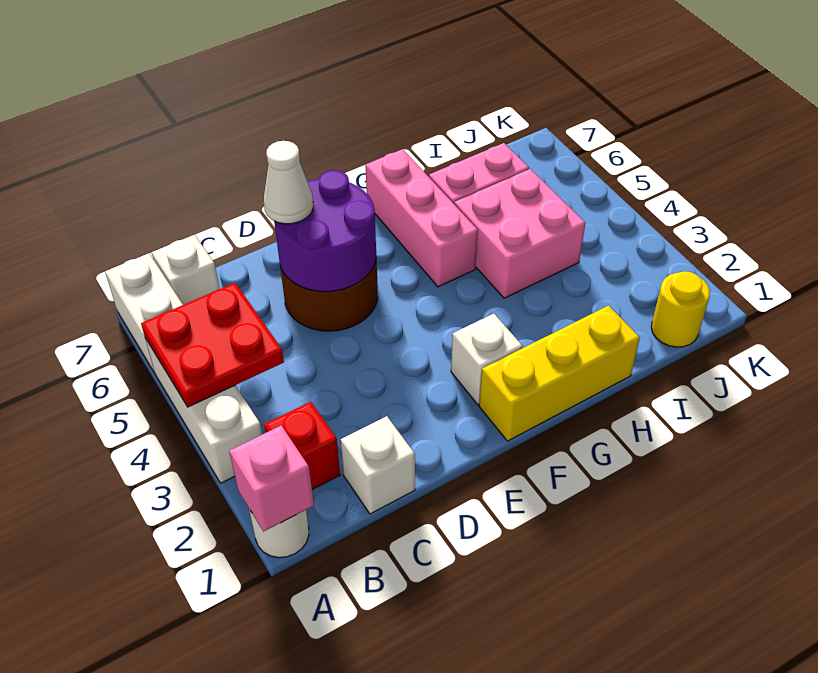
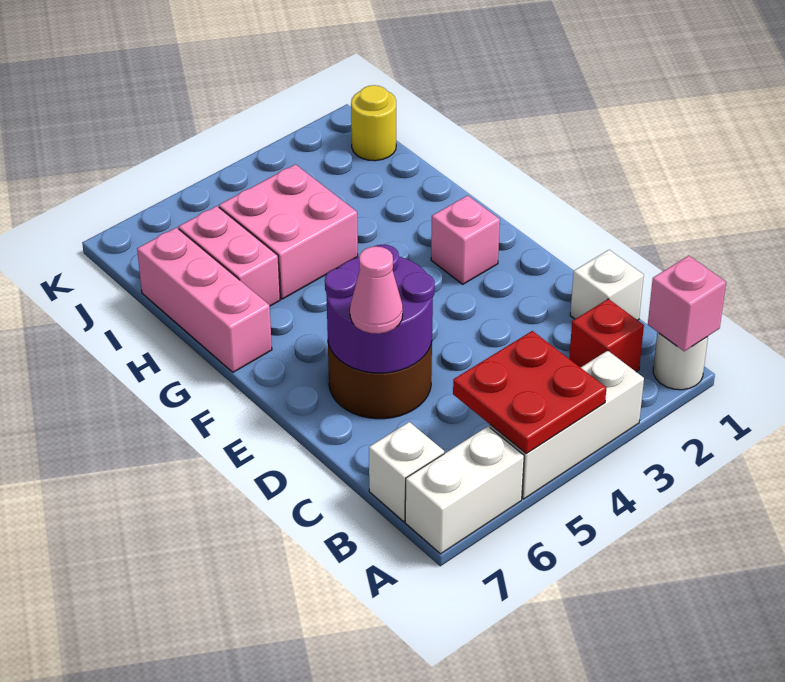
white 1x1 cone [264,141,313,224] -> pink 1x1 cone [350,246,403,334]
yellow 1x3 brick [479,305,640,441] -> none
white 1x1 brick [451,314,523,405] -> pink 1x1 brick [431,195,500,284]
pink 1x3 brick [365,149,478,287] -> pink 1x3 brick turned to [137,227,272,372]

